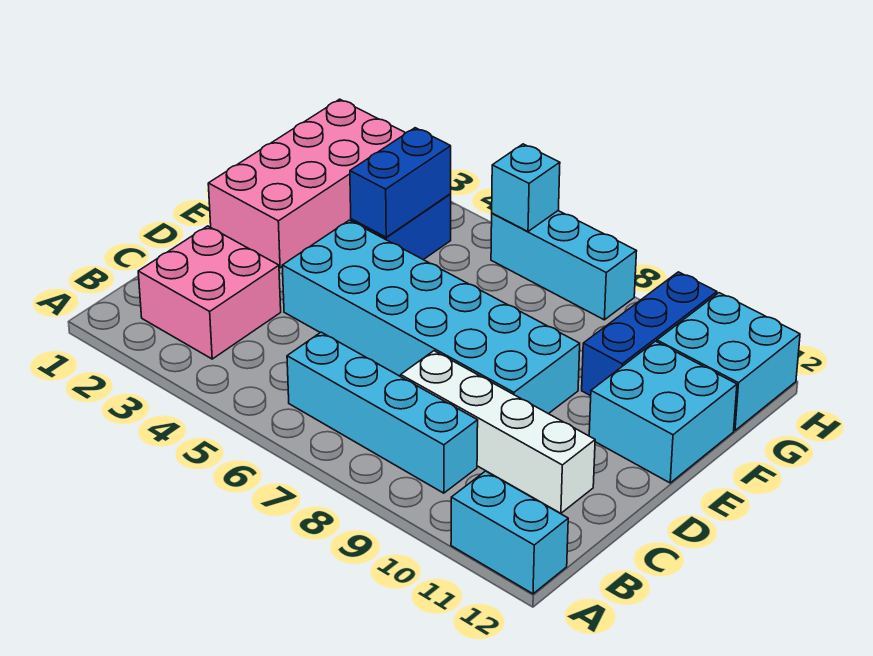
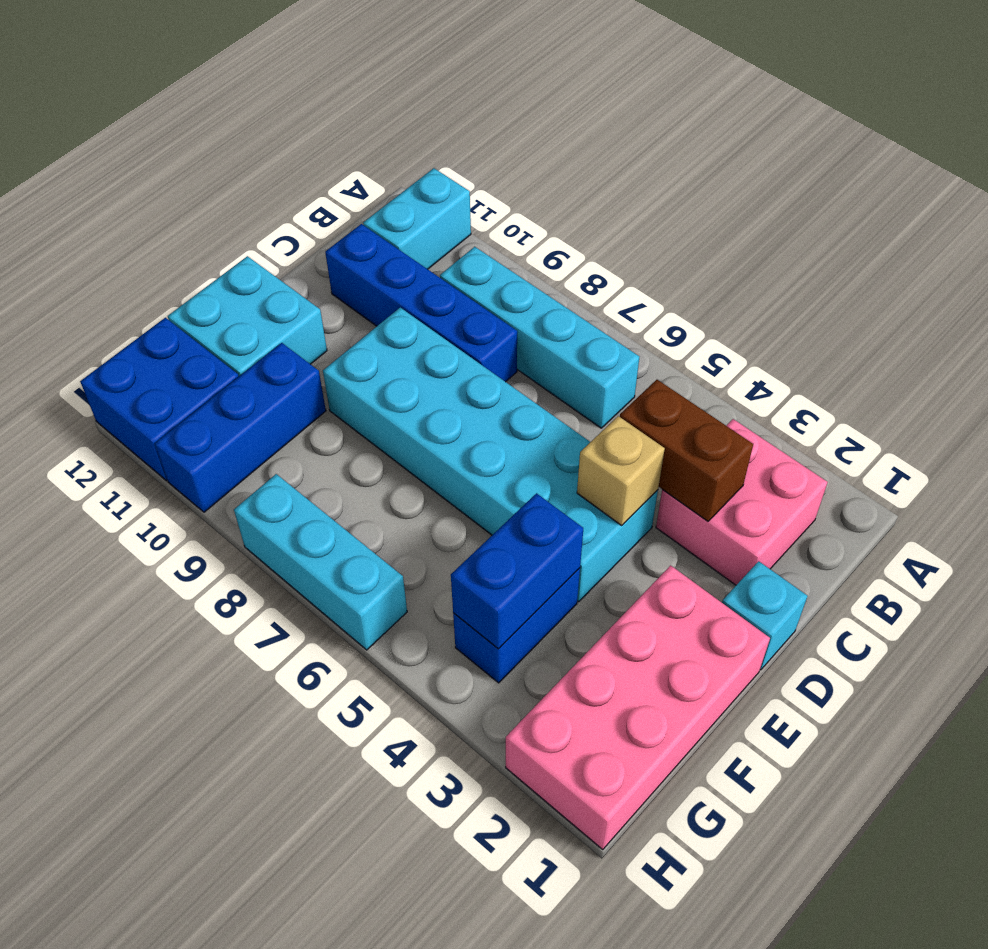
cyan 1x2 brick [451,471,568,594] -> cyan 1x2 brick turned to [363,168,471,269]
none -> brown 1x2 brick [620,380,753,521]
white 1x4 brick [401,351,595,513] -> blue 1x4 brick [325,224,517,382]
none -> tan 1x1 brick [577,416,665,525]
cyan 2x2 brick [657,293,800,431] -> blue 2x2 brick [80,318,239,481]
cyan 1x1 brick [492,144,560,231] -> cyan 1x1 brick moved to [722,561,808,670]

